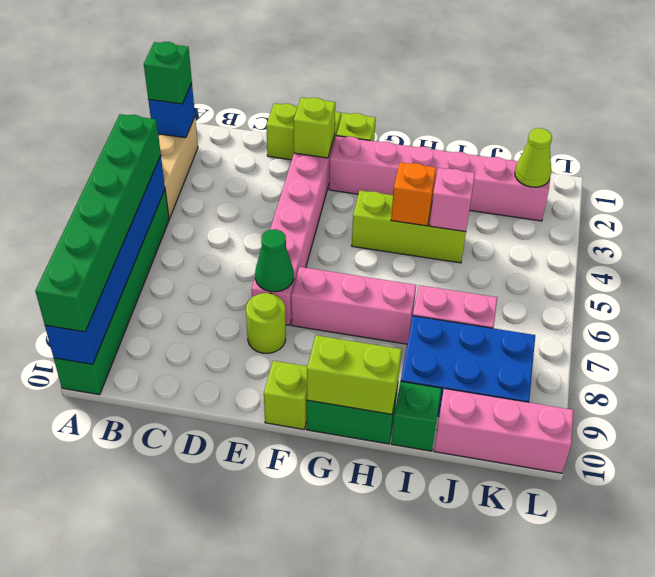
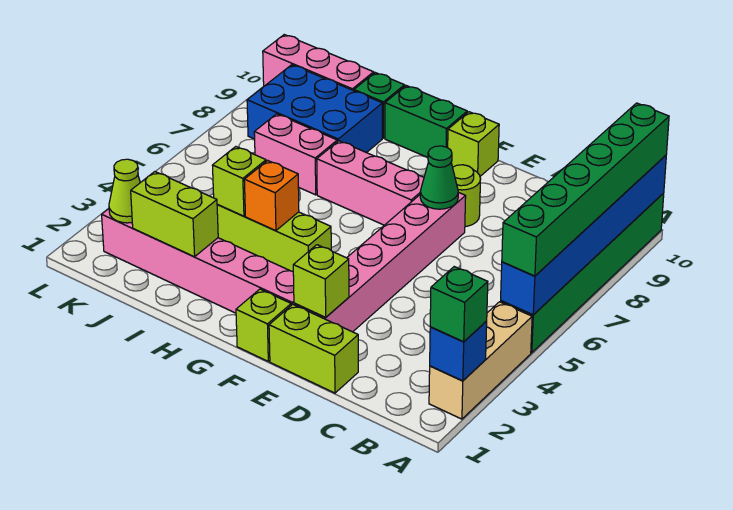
lime 1x2 brick [307,335,402,414] -> lime 1x2 brick moved to [131,172,218,257]
pink 1x1 brick [429,168,475,232] -> lime 1x1 brick [212,147,266,216]

